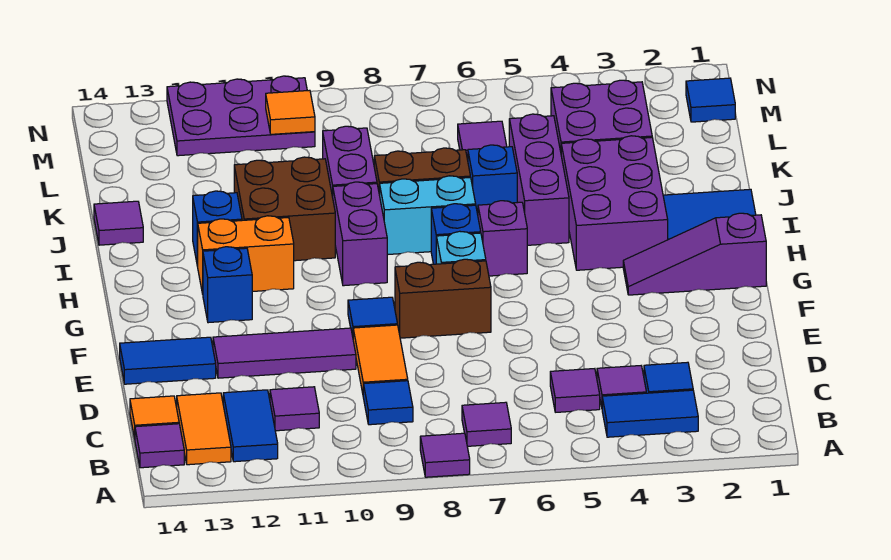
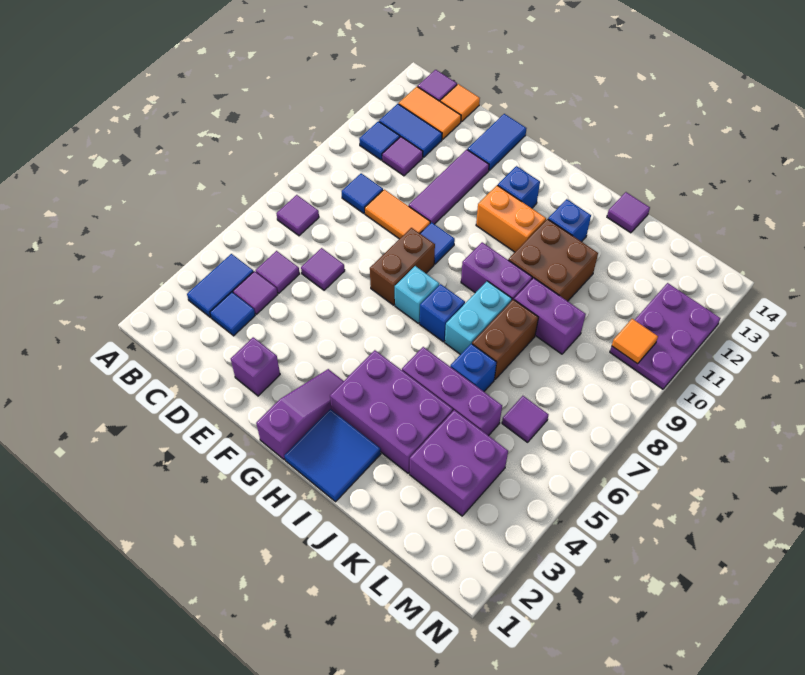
purple 1x1 tile [420,433,470,477] -> purple 1x1 tile moved to [301,248,345,290]
purple 1x1 brick [478,201,527,276] -> purple 1x1 brick moved to [231,337,280,396]
orange 1x2 brick [198,216,294,294] -> orange 1x2 brick turned to [476,185,546,252]
blue 1x1 tile [686,78,735,122] -> blue 1x1 tile moved to [359,121,400,160]

